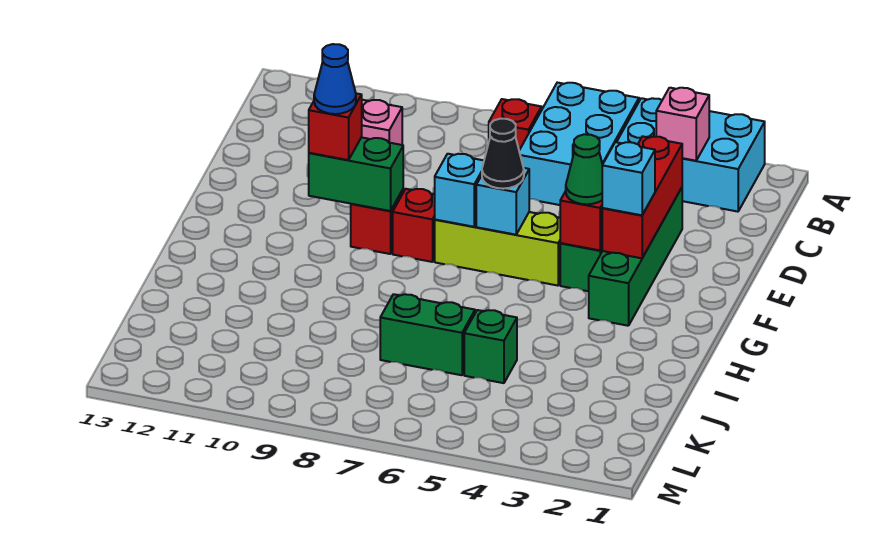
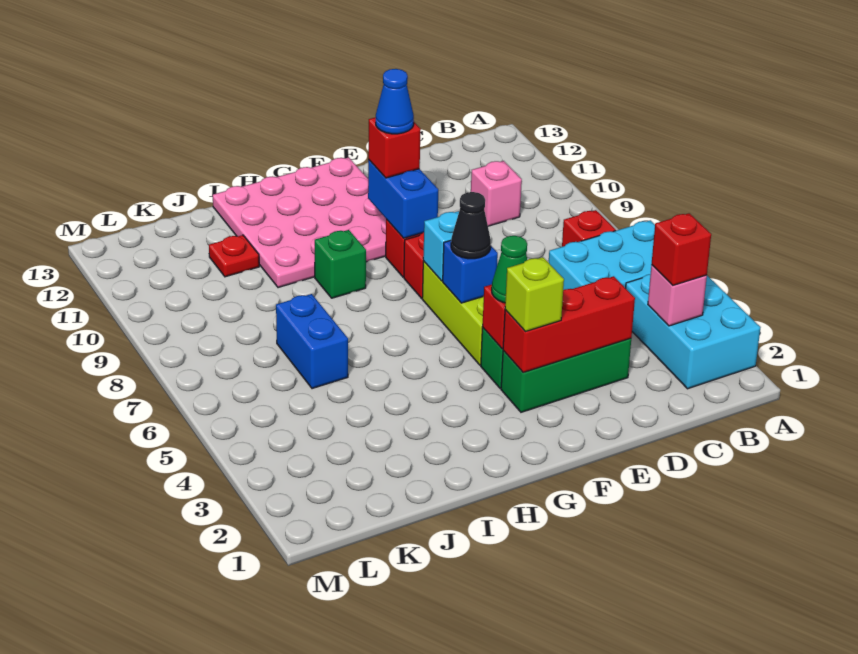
none -> red 1x1 brick [652,213,711,286]
green 1x4 brick [589,188,682,326] -> green 1x3 brick [501,338,631,412]
cyan 1x1 brick [602,142,655,215] -> lime 1x1 brick [505,257,564,332]
cyan 1x1 brick [476,168,529,235] -> blue 1x1 brick [443,240,498,303]
green 1x2 brick [309,137,403,211] -> blue 1x2 brick [368,160,438,238]
none -> pink 4x4 plate [213,157,386,288]
green 1x1 brick [464,310,517,383] -> green 1x1 brick moved to [315,230,366,298]
green 1x2 brick [380,294,475,375] -> blue 1x2 brick [276,294,348,389]
none -> red 1x1 plate [209,235,259,277]

